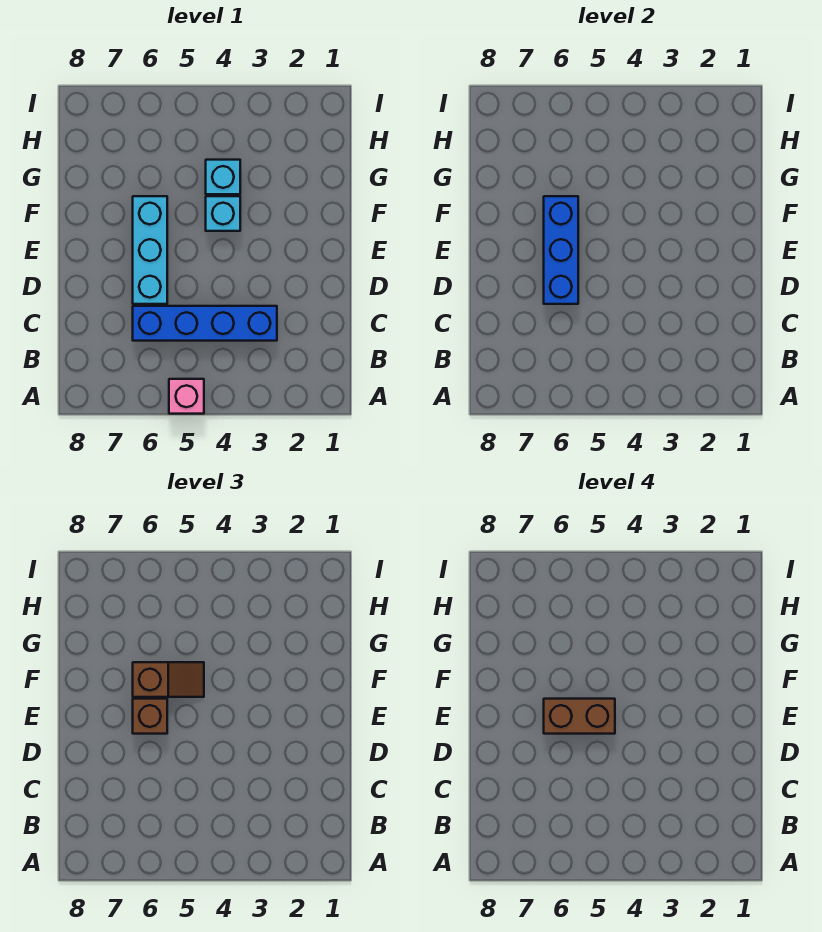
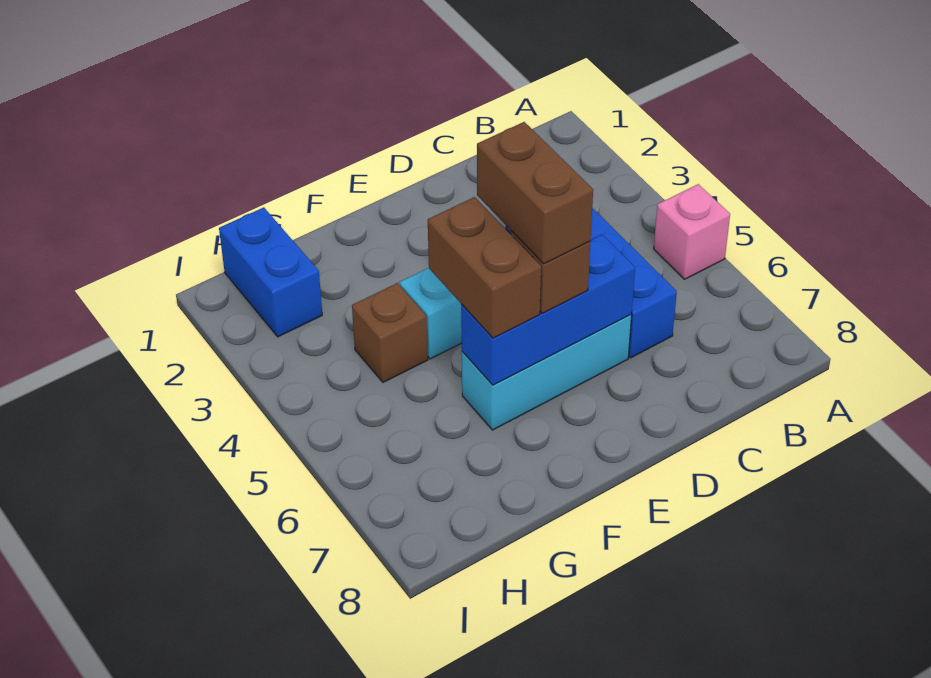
brown 1x2 slope [133,662,204,697] -> brown 1x2 brick [428,197,541,338]
cyan 1x1 brick [206,160,240,194] -> brown 1x1 brick [352,283,428,382]
none -> blue 1x2 brick [219,207,322,337]

